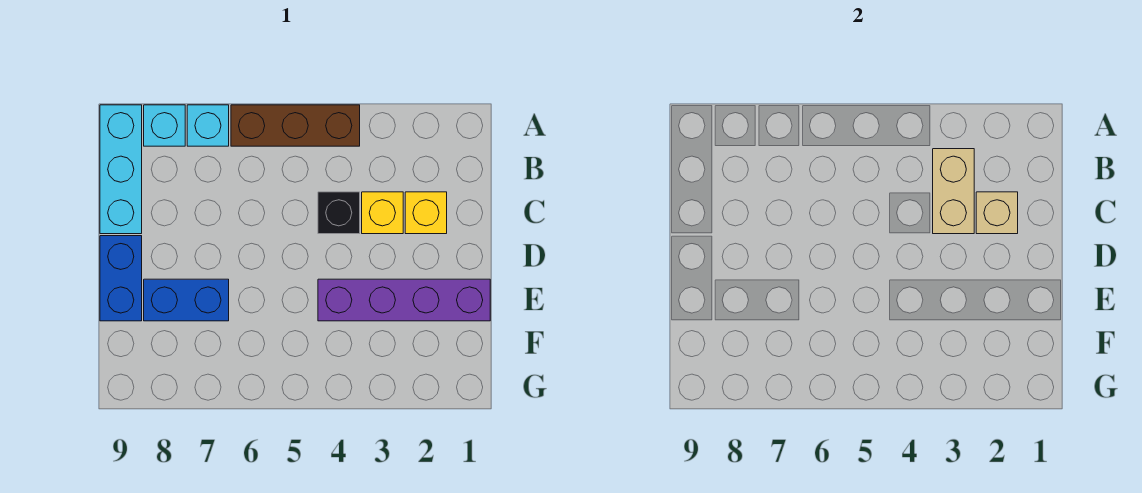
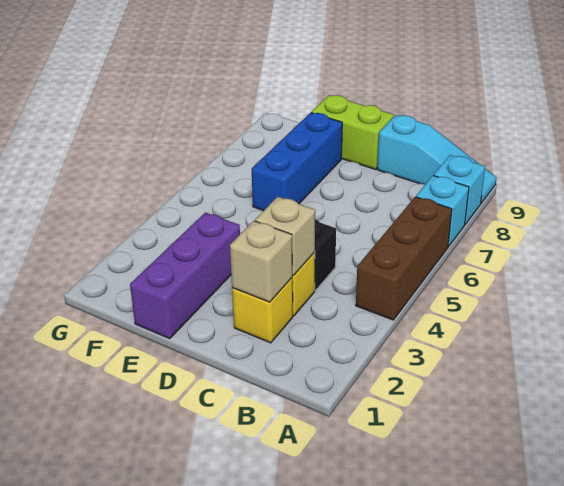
cyan 1x3 brick [100,105,142,234] -> cyan 1x3 slope [377,115,497,203]
tan 1x2 brick [933,149,974,234] -> tan 1x1 brick [255,197,315,276]
blue 1x2 brick [100,236,142,321] -> lime 1x2 brick [311,95,394,169]
purple 1x4 brick [318,279,490,321] -> purple 1x3 brick [130,213,240,338]
blue 1x2 brick [144,279,229,321] -> blue 1x3 brick [252,113,342,211]

